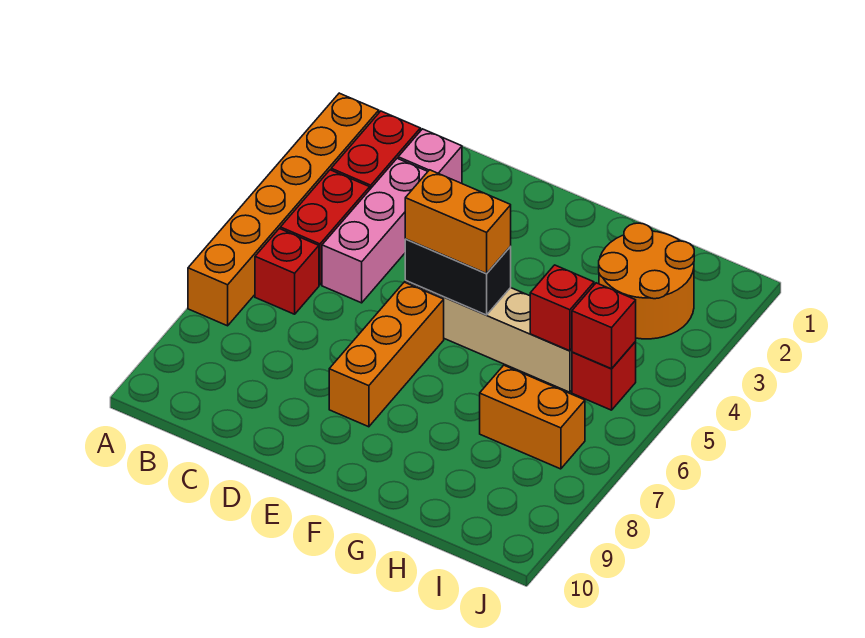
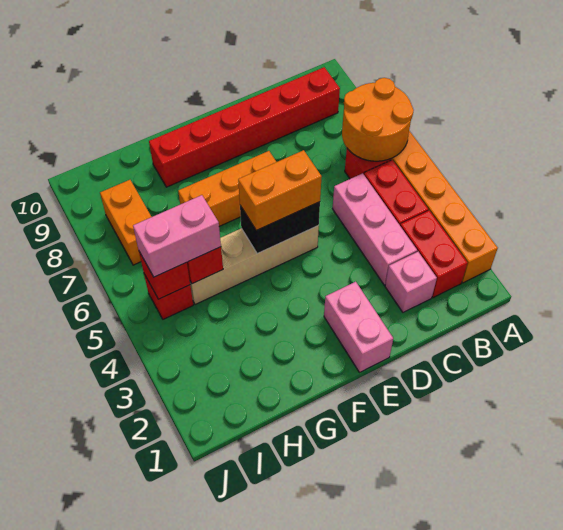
none -> red 1x6 brick [149,67,340,187]
none -> pink 1x2 brick [324,282,393,372]
orange 1x3 brick [329,282,444,427] -> orange 1x3 brick turned to [178,151,276,226]
orange 2x2 round brick [599,223,694,339] -> orange 2x2 round brick moved to [342,78,414,161]
none -> pink 1x2 brick [133,195,221,277]
orange 1x2 brick [480,365,585,469] -> orange 1x2 brick turned to [100,180,151,265]

